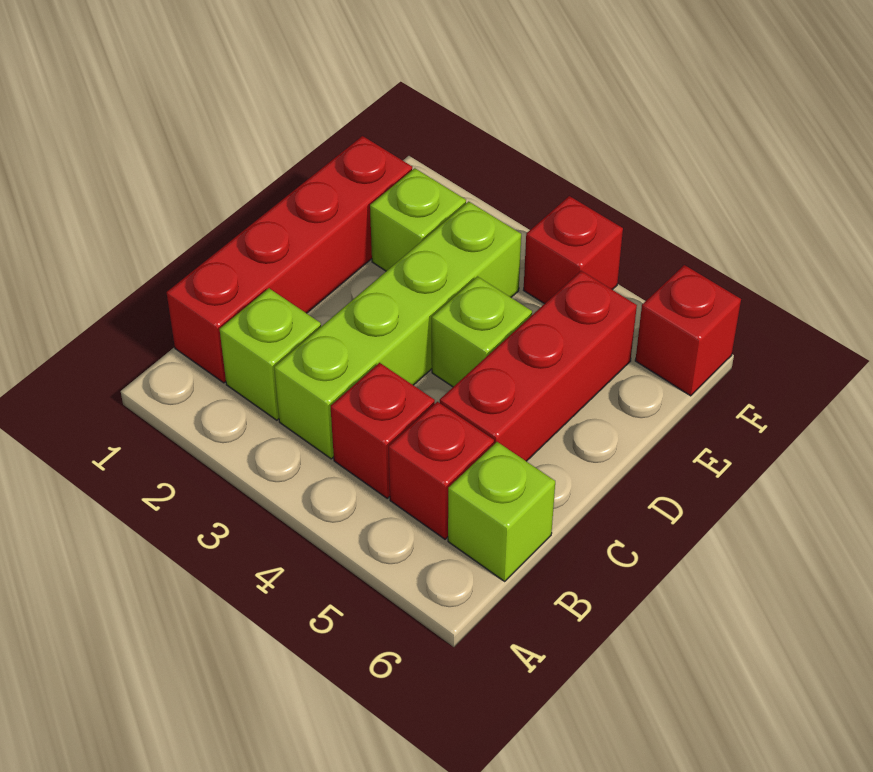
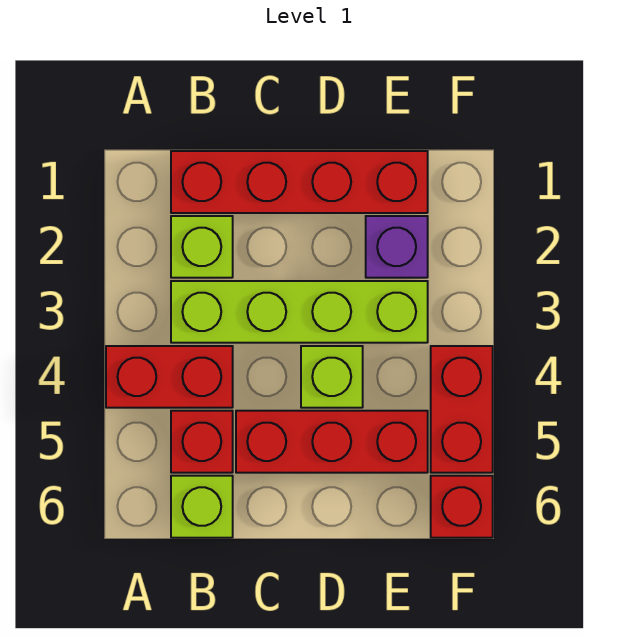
red 1x1 brick [331,363,435,498] -> red 1x2 brick [106,346,233,408]
lime 1x1 brick [370,168,466,271] -> purple 1x1 brick [366,216,428,278]
red 1x1 brick [524,196,623,304] -> red 1x2 brick [431,346,493,473]

